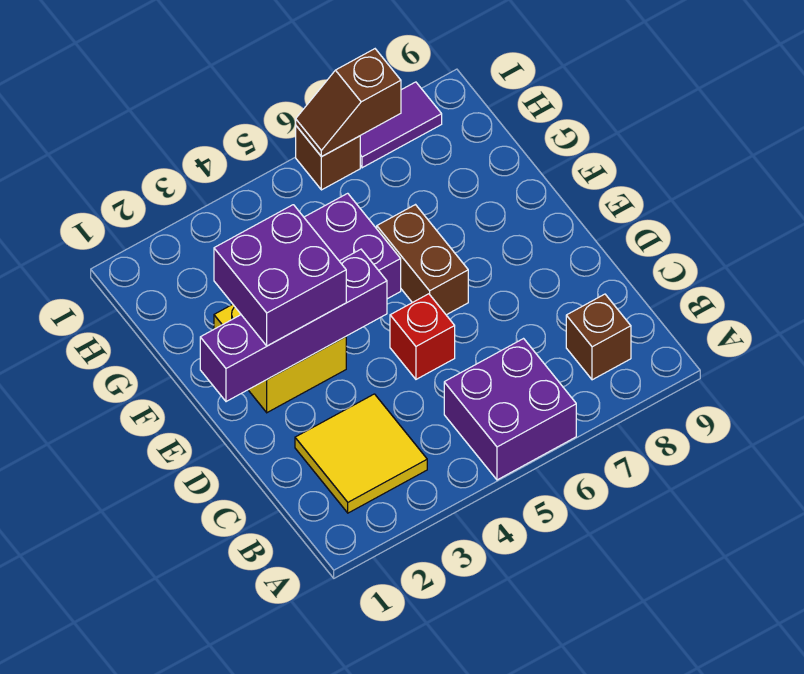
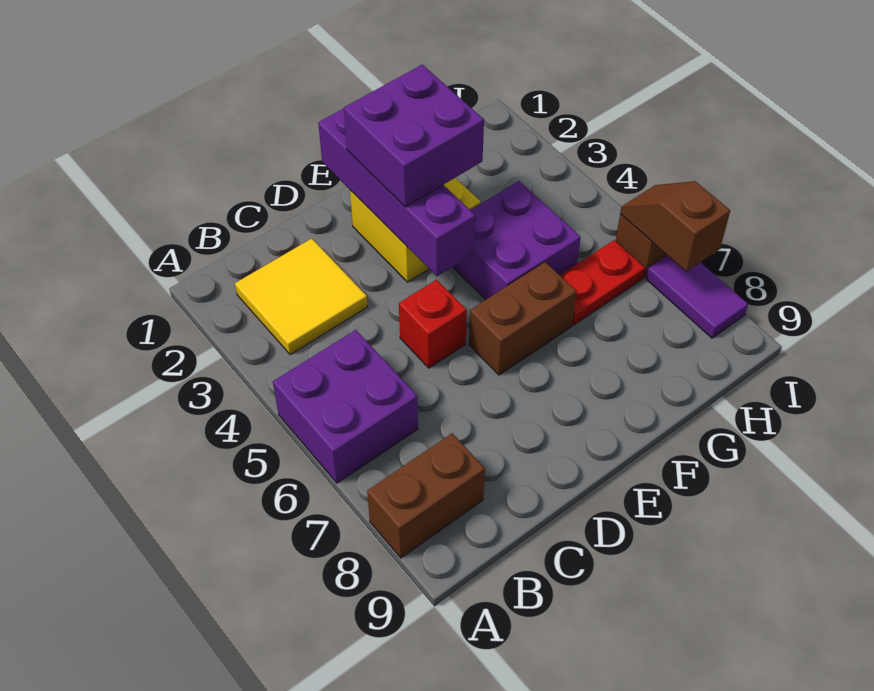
brown 1x1 brick [566,294,631,380] -> brown 1x2 brick [367,433,485,558]
none -> red 1x2 plate [560,240,645,325]

